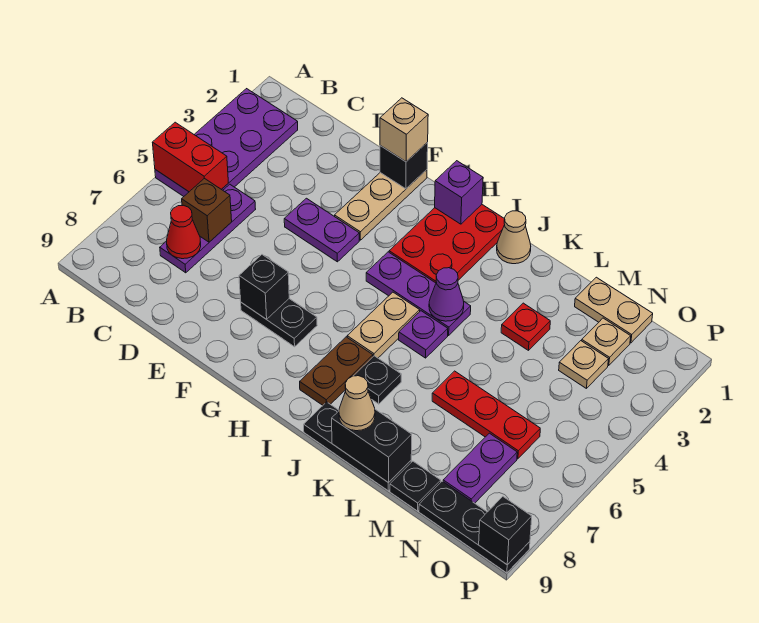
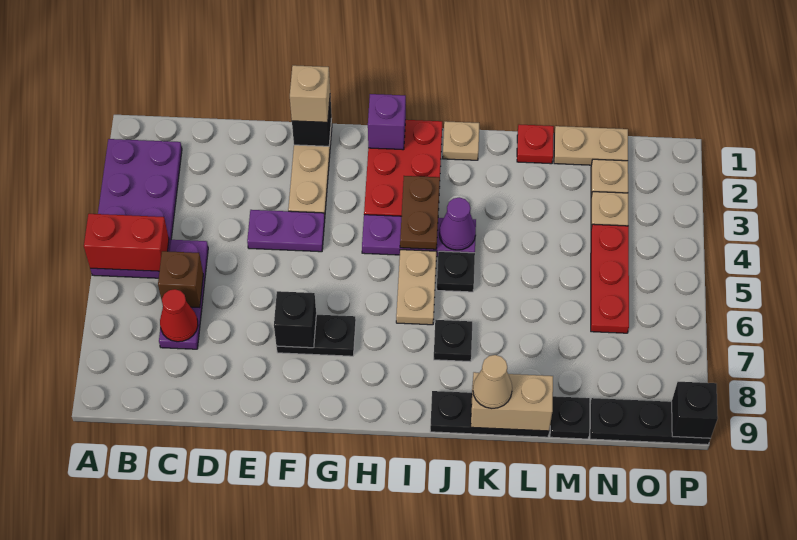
brown 1x2 plate [300,337,373,405] -> brown 1x2 plate moved to [400,176,440,249]
tan 1x1 cone [497,211,531,264] -> tan 1x1 plate [443,121,479,160]
purple 1x1 plate [399,311,448,358] -> black 1x1 plate [437,251,475,292]
black 1x2 brick [332,409,412,483] -> tan 1x2 brick [471,372,553,431]
red 1x1 plate [501,303,550,350] -> red 1x1 plate moved to [517,125,554,164]
red 1x3 plate [432,371,540,459] -> red 1x3 plate turned to [591,224,629,333]
purple 1x2 plate [443,433,517,503] -> none

